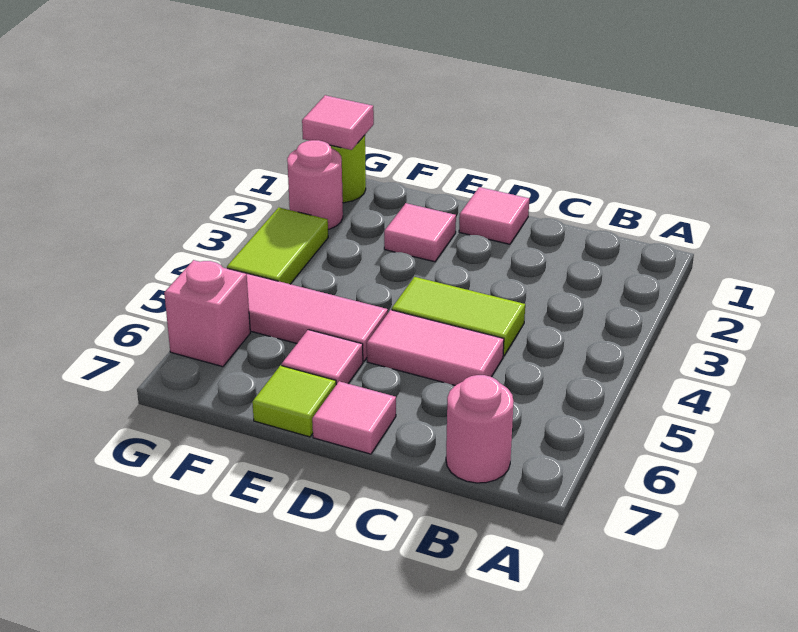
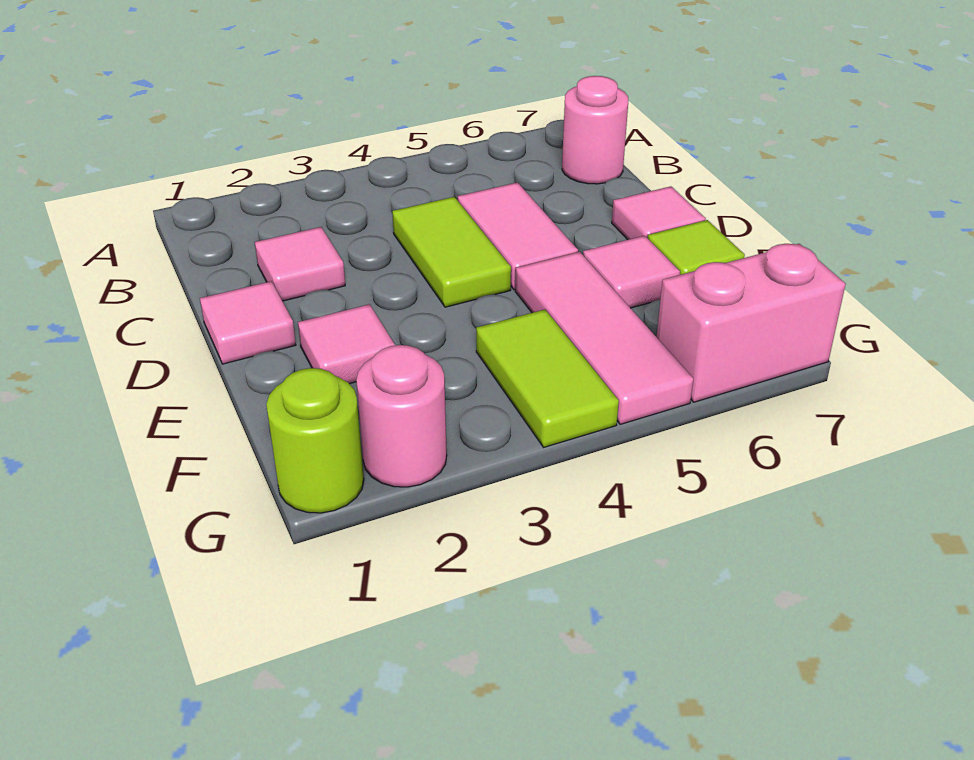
pink 1x1 tile [302,95,374,150] -> pink 1x1 tile moved to [255,227,345,301]
lime 1x2 tile [227,207,328,284] -> lime 1x2 tile turned to [476,310,619,447]
pink 1x1 brick [164,260,250,367] -> pink 1x2 brick [656,244,846,402]

